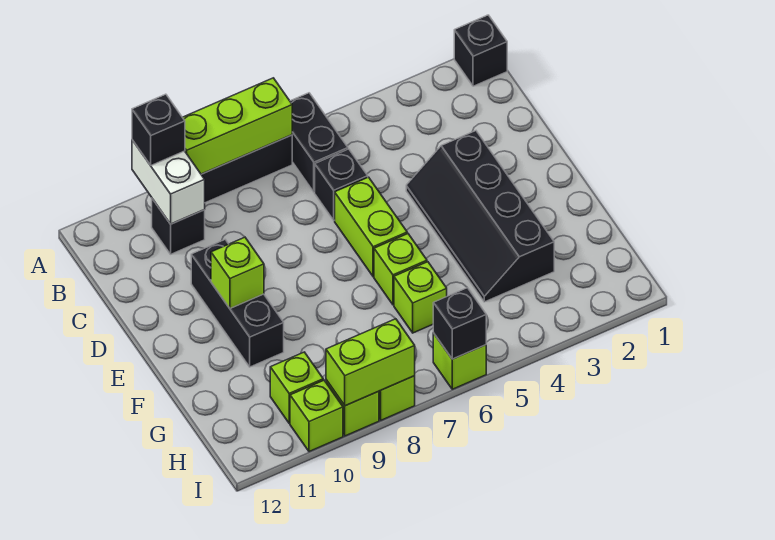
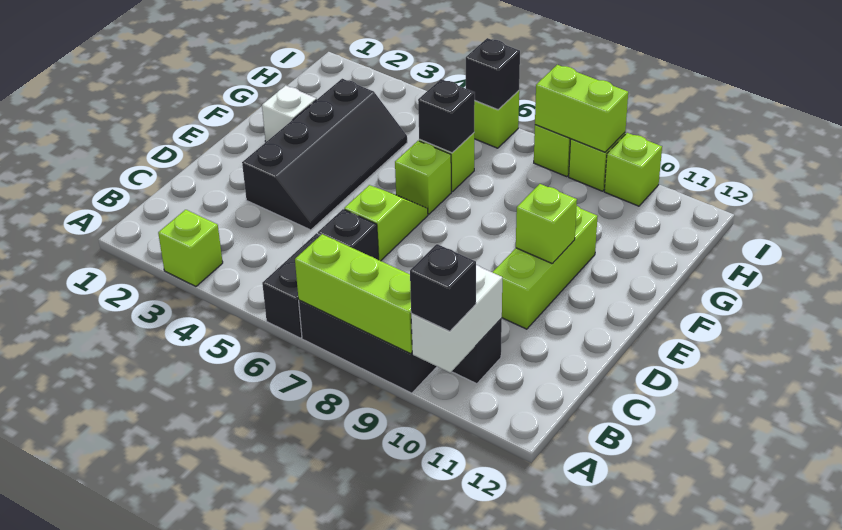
black 1x1 brick [454,15,507,86] -> black 1x1 brick moved to [418,79,475,153]
lime 1x2 brick [335,177,407,277] -> lime 1x2 slope [344,185,428,261]
black 1x3 brick [191,240,284,367] -> lime 1x3 brick [493,206,598,329]
none -> white 1x1 brick [262,86,316,142]
lime 1x1 brick [270,352,323,423] -> lime 1x1 brick moved to [158,210,223,286]

